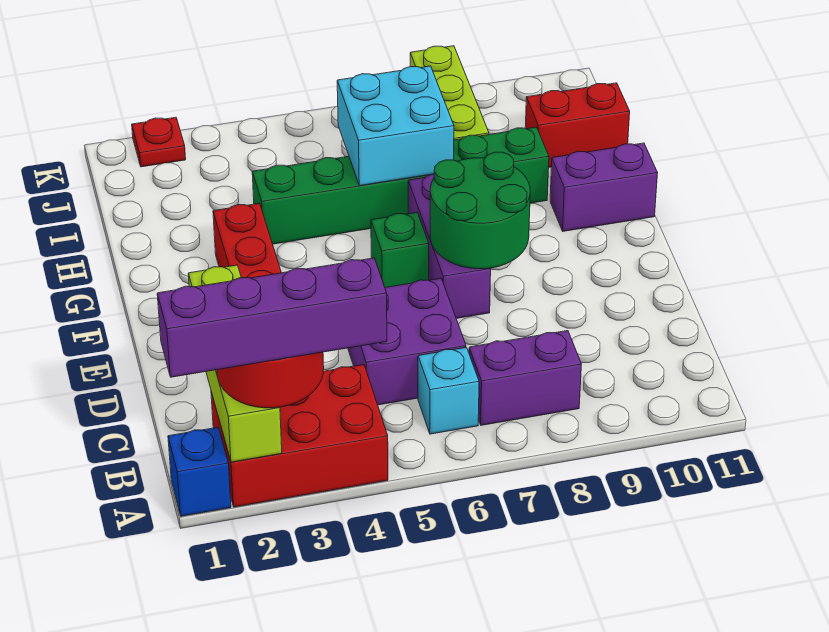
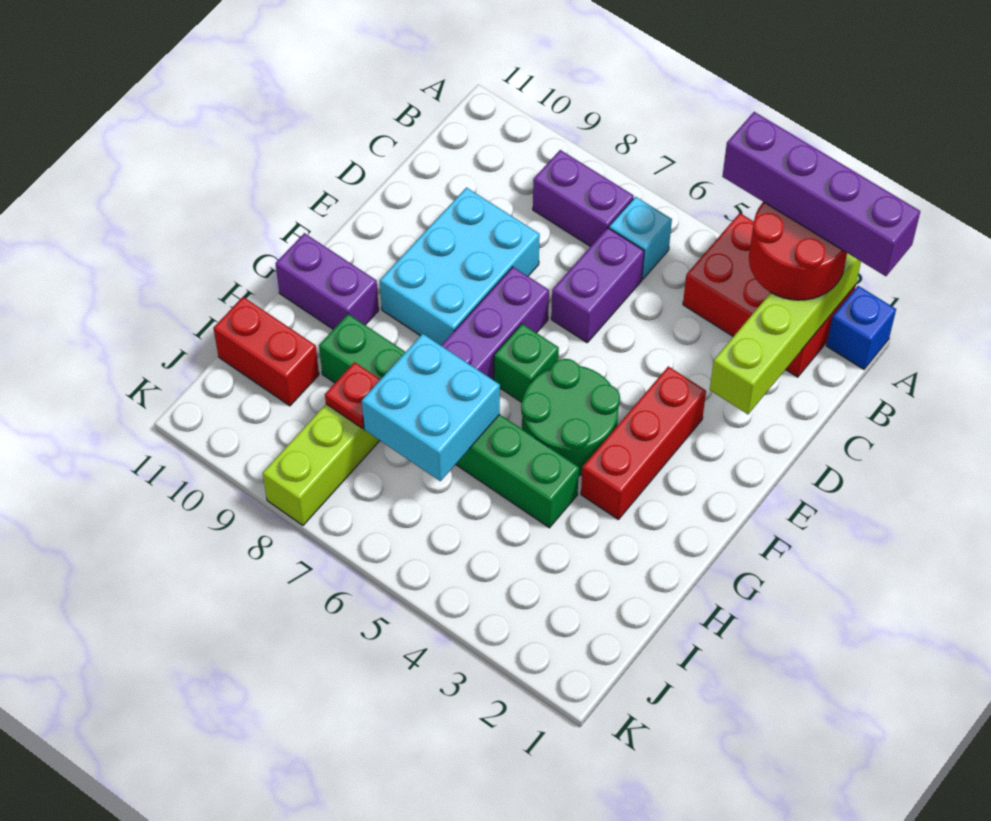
purple 2x2 brick [348,279,466,405] -> purple 1x2 brick [551,228,644,342]
none -> cyan 2x3 brick [380,188,540,345]
green 2x2 round brick [430,152,530,269] -> green 2x2 round brick moved to [521,359,620,475]
red 1x1 plate [132,117,186,167] -> red 1x1 plate moved to [325,362,381,428]

